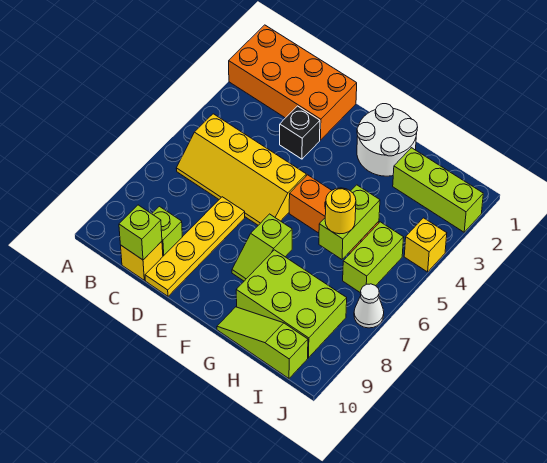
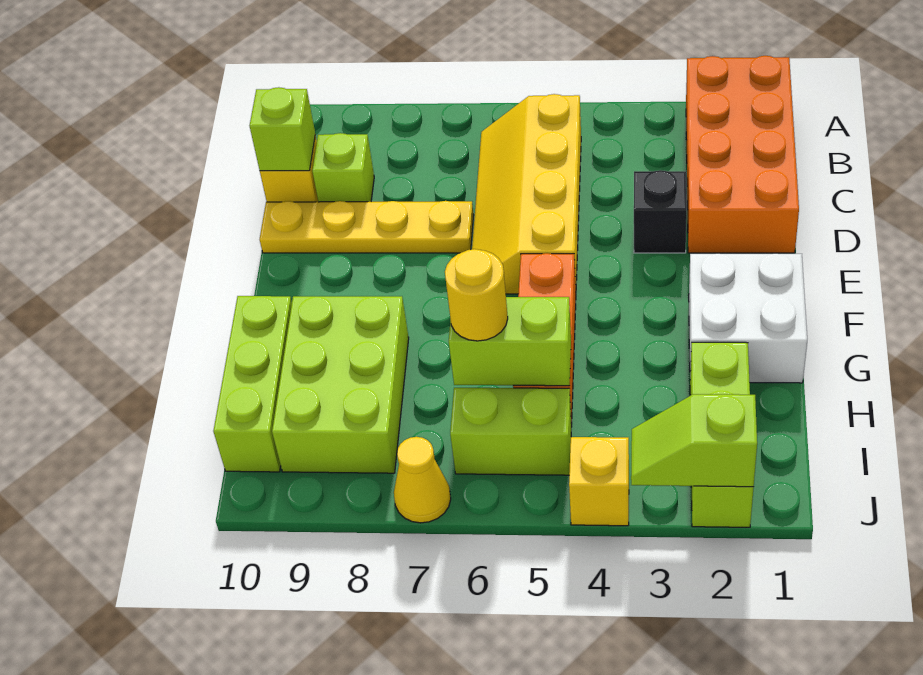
white 2x2 round brick [357,104,418,176] -> white 2x2 brick [689,253,807,383]
lime 1x2 slope [232,214,292,281] -> lime 1x2 slope moved to [631,394,757,487]
lime 1x3 slope [217,307,308,378] -> lime 1x3 brick [213,296,292,472]
white 1x1 cone [354,284,384,328] -> yellow 1x1 cone [394,437,451,523]

